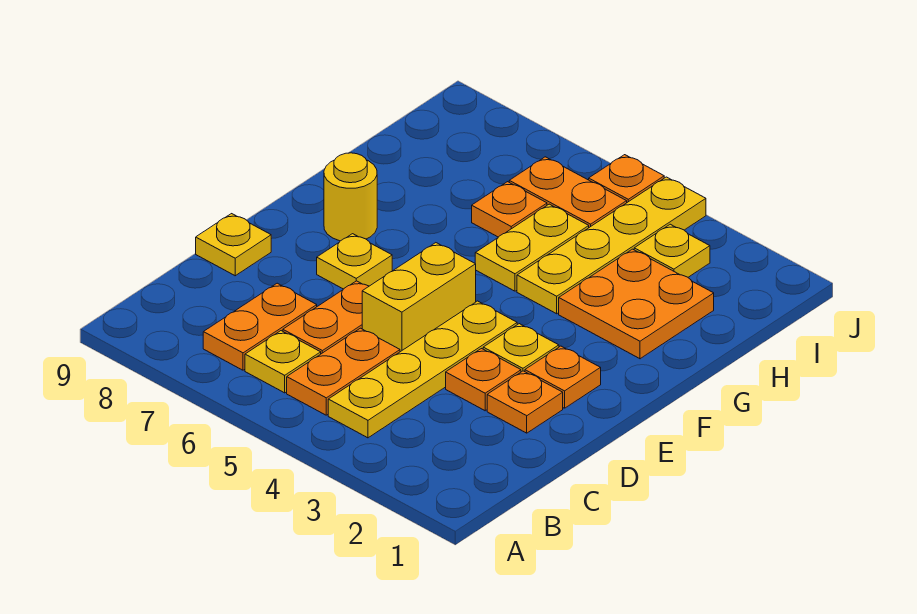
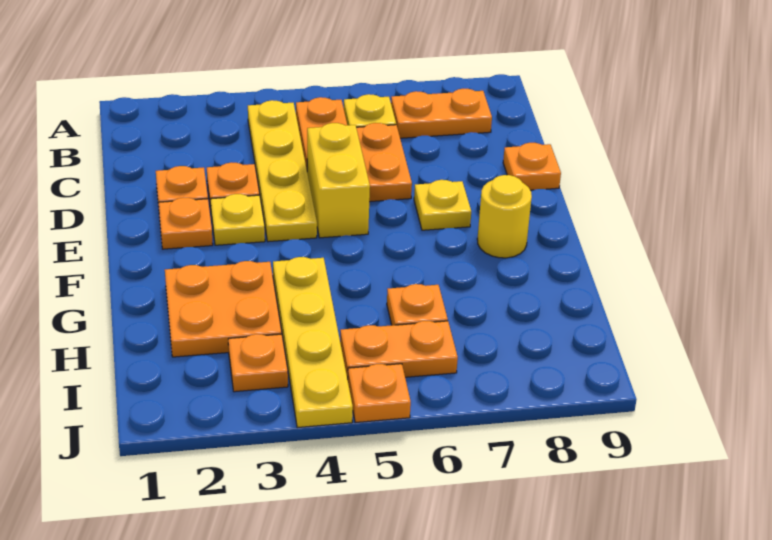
orange 1x2 plate [203,283,317,370] -> orange 1x2 plate turned to [391,89,492,138]
yellow 1x1 plate [196,214,271,276] -> orange 1x1 plate [503,143,561,190]
yellow 1x2 plate [475,204,589,291] -> none
yellow 1x1 plate [634,224,710,277] -> orange 1x1 plate [228,334,288,392]

